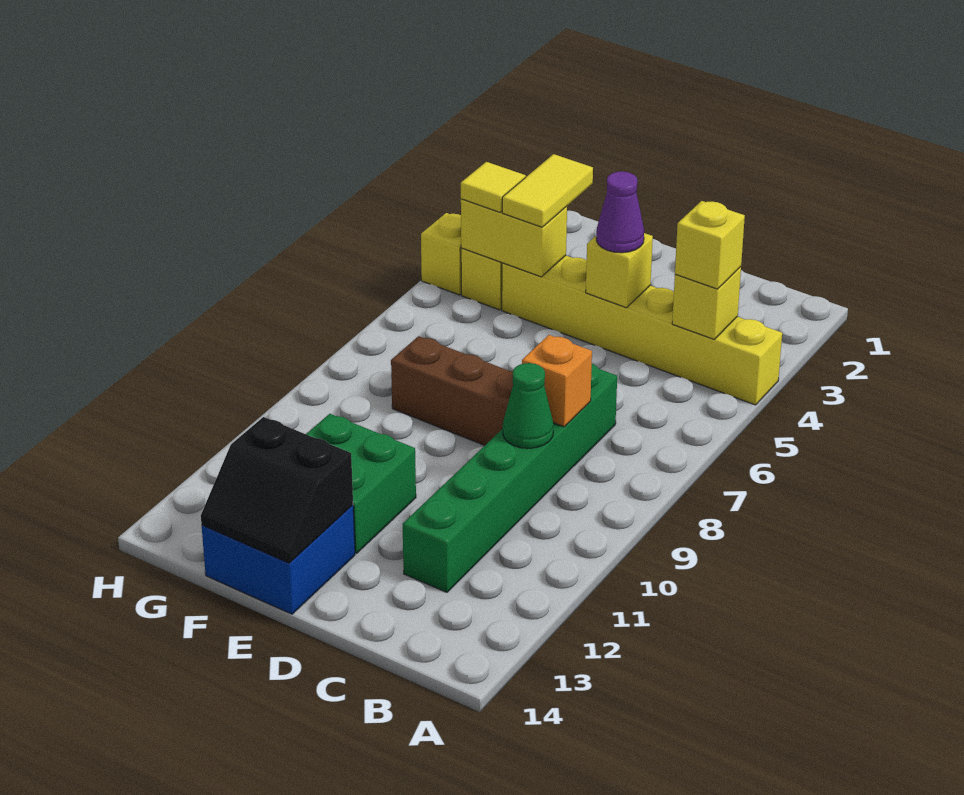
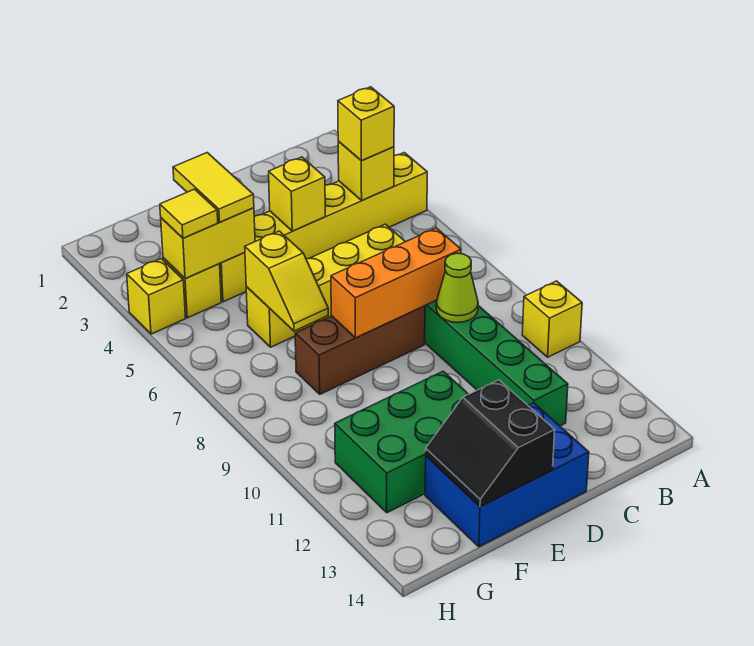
none -> yellow 1x1 brick [522,281,582,357]
none -> yellow 1x4 brick [246,224,405,347]
orange 1x1 brick [522,335,592,427] -> orange 1x3 brick [331,228,461,338]
green 1x1 cone [503,363,554,448] -> lime 1x1 cone [436,253,478,323]
purple 1x1 cone [596,171,644,253] -> none
green 2x2 brick [306,414,416,554] -> green 2x3 brick [335,371,468,513]
blue 2x2 brick [202,505,355,614] -> blue 2x3 brick [425,403,589,547]
black 2x2 slope [201,417,353,563] -> black 2x2 slope turned to [426,380,555,507]
none -> yellow 1x2 slope [245,231,328,331]

